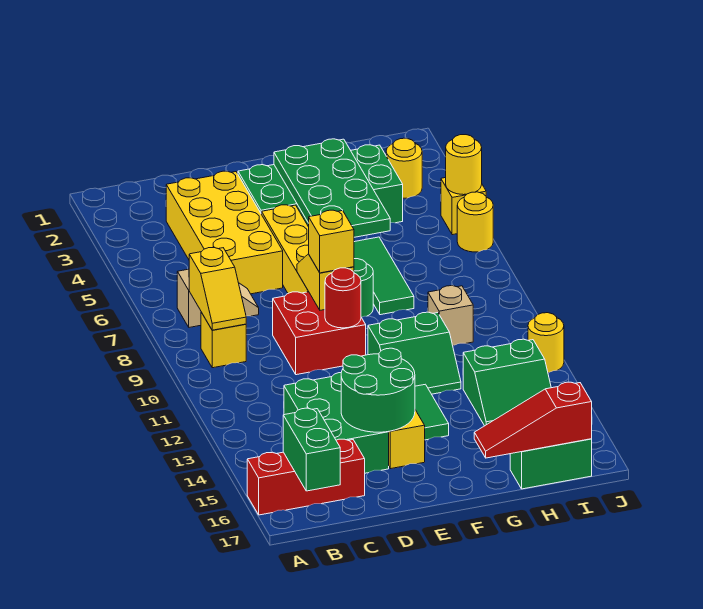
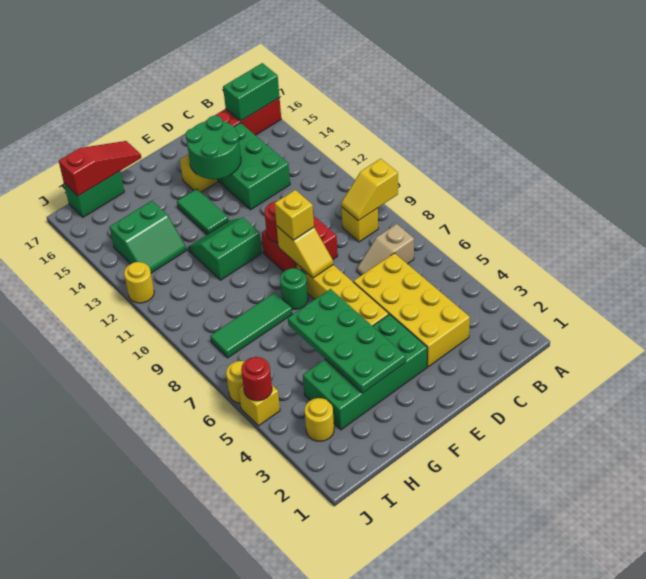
yellow 1x2 slope [189,248,246,330] -> yellow 1x2 slope turned to [341,159,398,221]
green 1x2 brick [283,408,340,491] -> green 1x2 brick turned to [223,63,280,121]
green 1x3 tile [354,237,414,315] -> green 1x3 tile turned to [210,293,292,358]
tan 1x1 brick [428,286,473,346] -> none
green 2x2 slope [463,339,551,426] -> green 2x2 slope turned to [110,201,187,273]
yellow 1x1 round brick [446,135,482,195] -> red 1x1 round brick [241,357,272,401]

